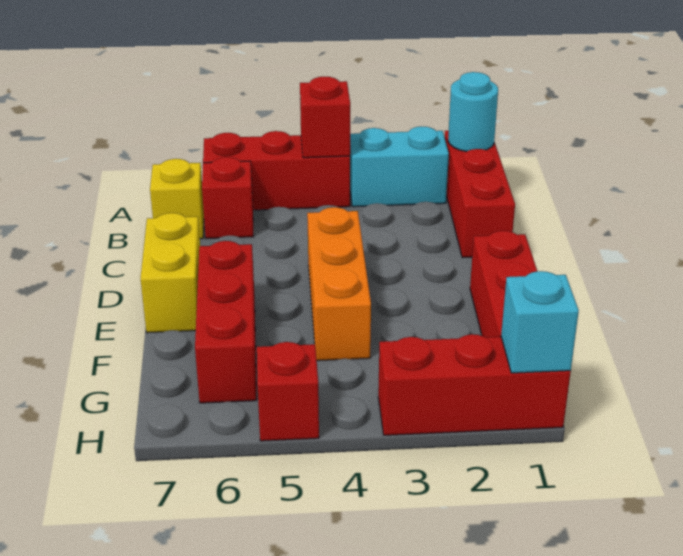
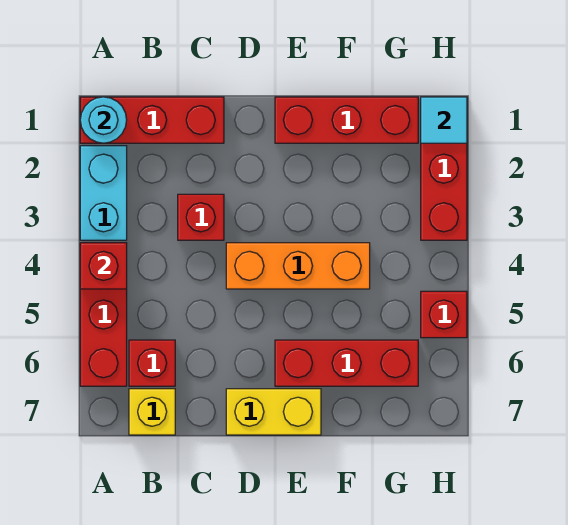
none -> red 1x1 brick [178,194,224,240]
cyan 1x1 brick [501,271,579,373] -> cyan 1x1 tile [421,97,467,143]

